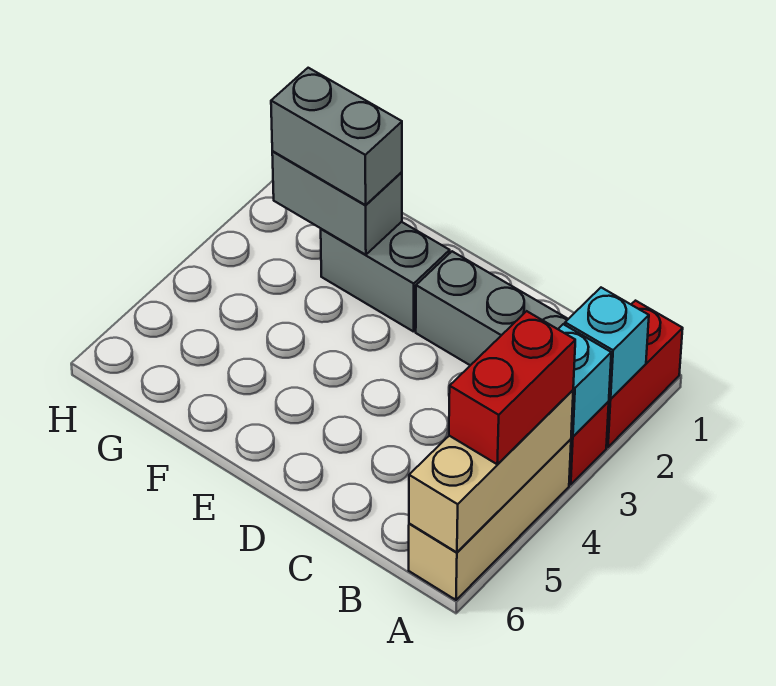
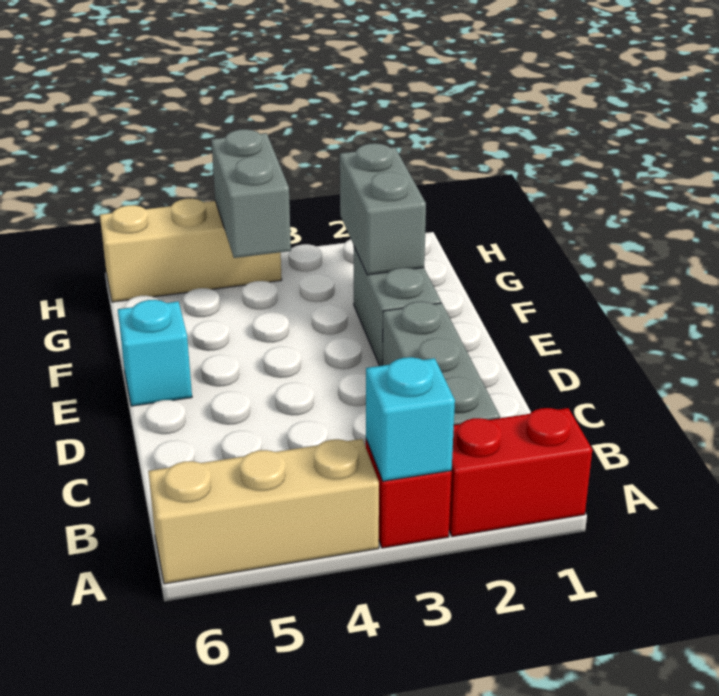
cyan 1x1 brick [565,288,649,399] -> cyan 1x1 brick moved to [118,300,192,406]
tan 1x3 brick [409,390,573,552] -> tan 1x3 brick moved to [100,199,282,302]
red 1x2 brick [449,311,575,464] -> none
grey 1x2 brick [271,68,402,205] -> grey 1x2 brick moved to [211,129,291,258]

